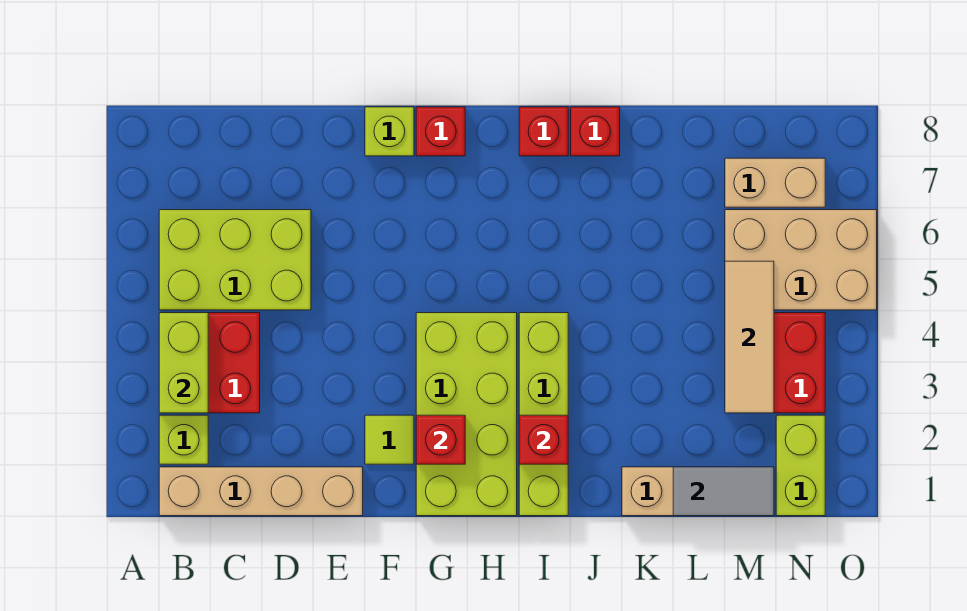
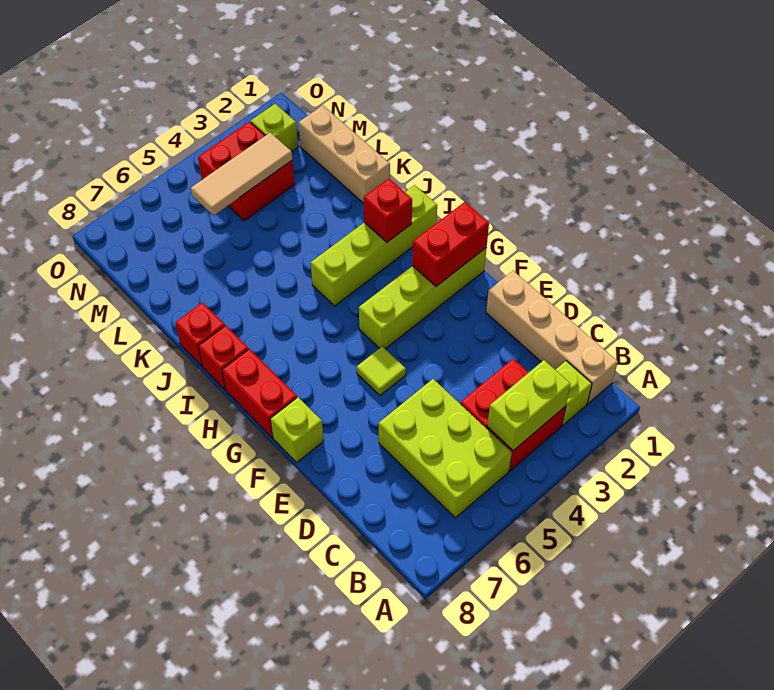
lime 1x1 tile [365,415,414,464] -> lime 1x1 tile moved to [357,346,406,396]
lime 2x4 brick [416,313,517,516] -> lime 1x4 brick [359,248,487,349]
red 1x1 brick [416,415,465,464] -> red 1x2 brick [412,202,489,286]
red 1x1 brick [416,107,465,156] -> red 1x2 brick [222,349,297,438]
grey 1x2 tile [673,467,774,516] -> none
tan 2x3 brick [725,210,877,310] -> none
tan 1x2 brick [725,158,825,207] -> none
lime 1x2 brick [776,415,825,516] -> lime 1x1 brick [251,104,298,151]

